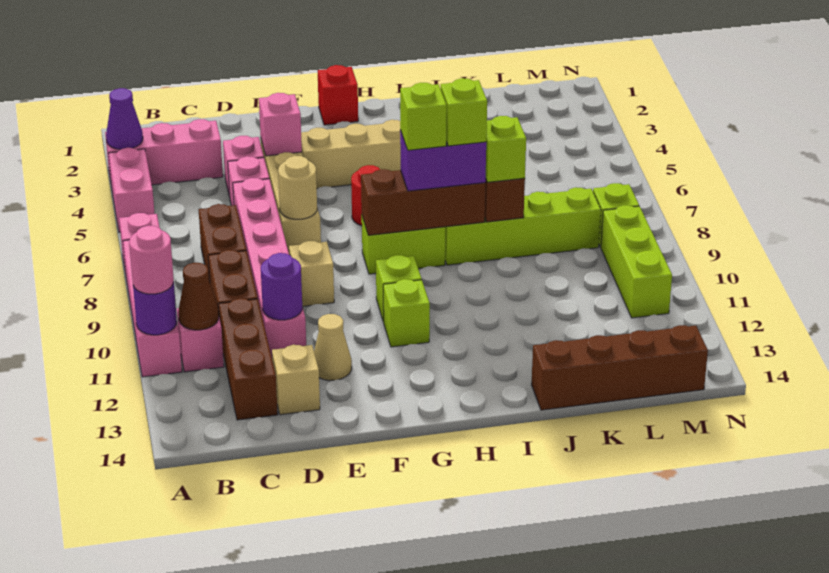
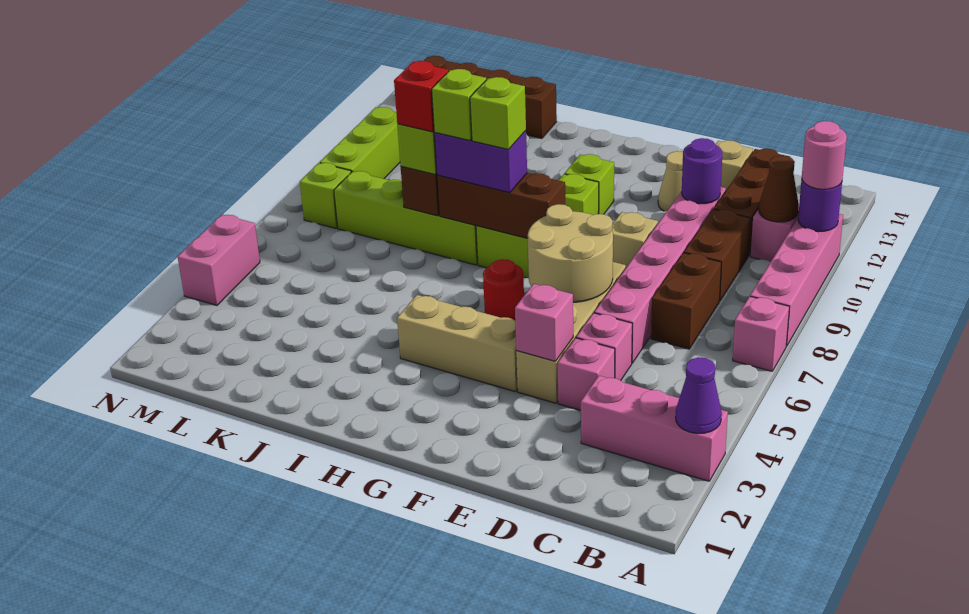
pink 1x2 brick [109,148,155,232] -> pink 1x2 brick moved to [178,214,260,305]
tan 1x1 round brick [278,156,317,219] -> tan 2x2 round brick [528,204,613,302]
red 1x1 brick [318,65,358,125] -> red 1x1 brick moved to [394,61,449,132]

